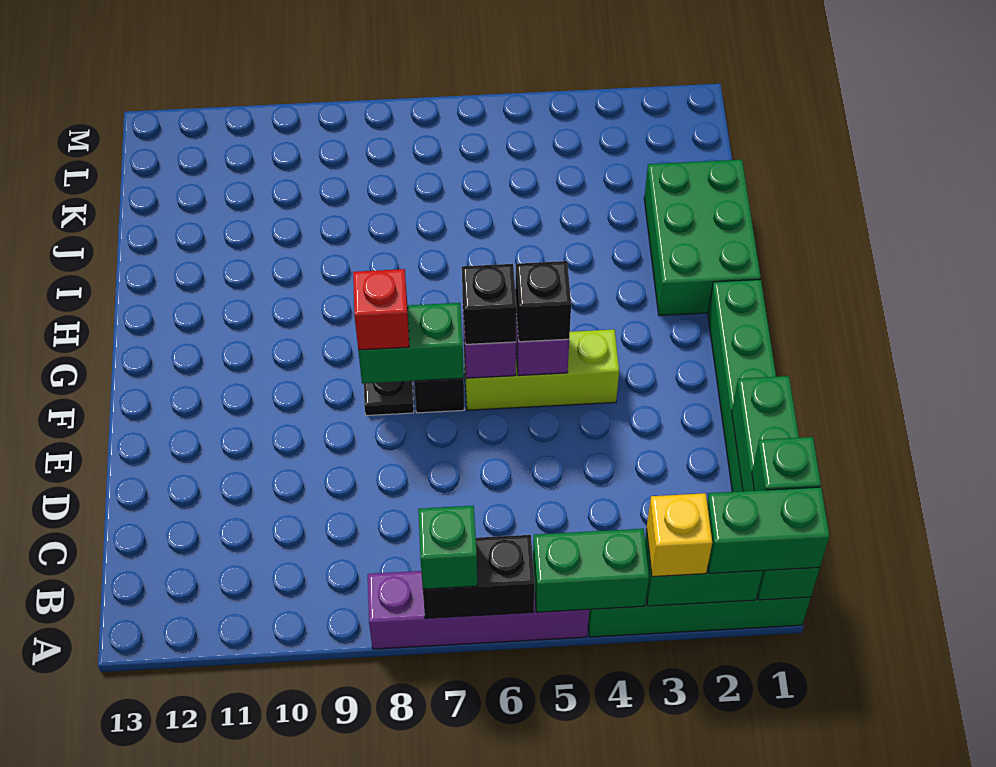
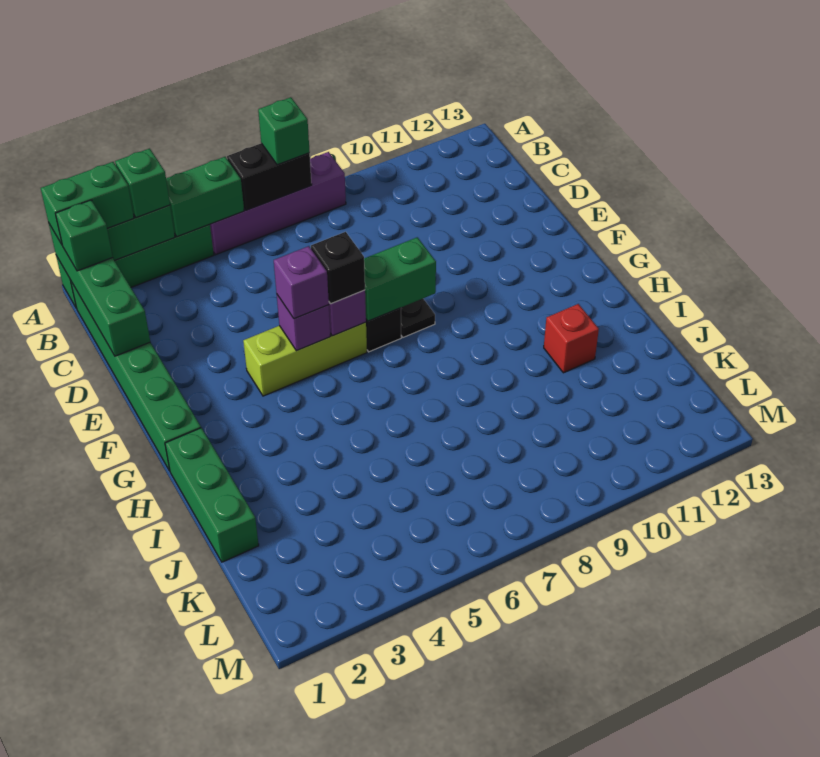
yellow 1x1 brick [647,493,712,577] -> green 1x1 brick [115,148,170,218]
black 1x1 brick [515,261,571,342] -> purple 1x1 brick [274,246,329,319]
red 1x1 brick [353,269,409,350] -> red 1x1 brick moved to [544,304,599,373]
green 2x3 brick [644,160,761,316] -> green 1x3 brick [165,428,259,562]

